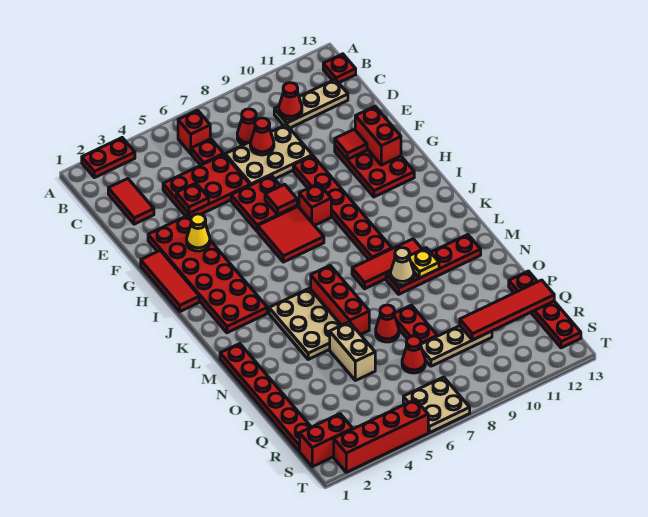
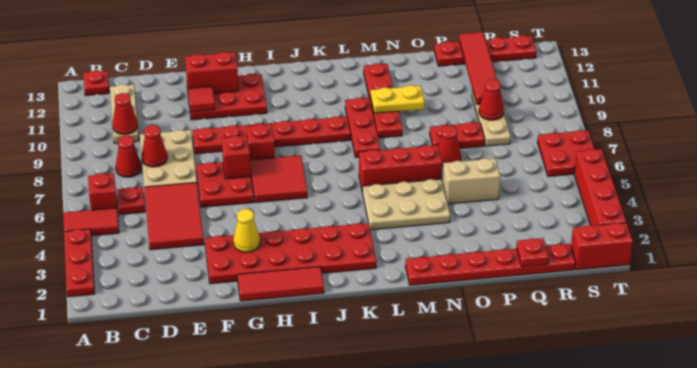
red 1x2 plate [82,138,135,178] -> red 1x3 plate [64,229,95,297]
red 1x2 tile [108,179,154,224] -> red 1x2 tile moved to [63,208,119,236]
red 2x3 plate [163,155,250,218] -> red 2x3 tile [144,182,204,250]
red 1x1 plate [176,183,209,213] -> red 1x1 plate moved to [516,238,549,267]
red 1x1 tile [265,184,297,214] -> red 1x1 brick [222,136,251,179]
red 1x3 tile [352,239,422,289] -> red 1x3 plate [345,98,380,158]
tan 1x1 cone [391,248,414,285] -> none
yellow 1x1 plate [409,248,439,278] -> yellow 1x2 plate [371,85,425,113]
red 1x1 cone [402,336,425,373] -> red 1x1 cone moved to [479,79,504,120]
red 1x2 brick [300,414,353,467] -> red 1x2 brick turned to [571,223,633,270]
tan 2x2 plate [403,377,470,433] -> red 2x2 plate [537,130,594,177]

